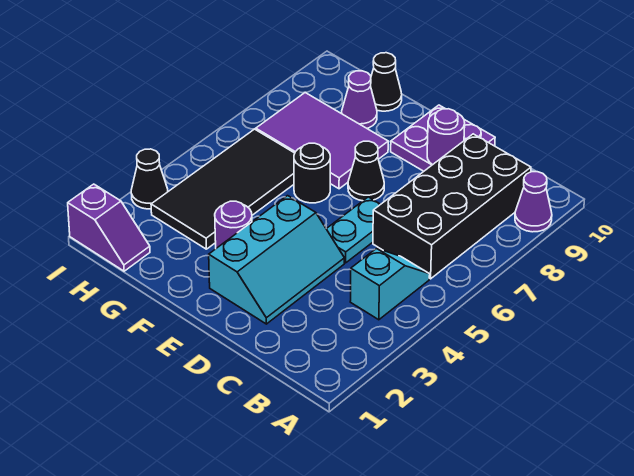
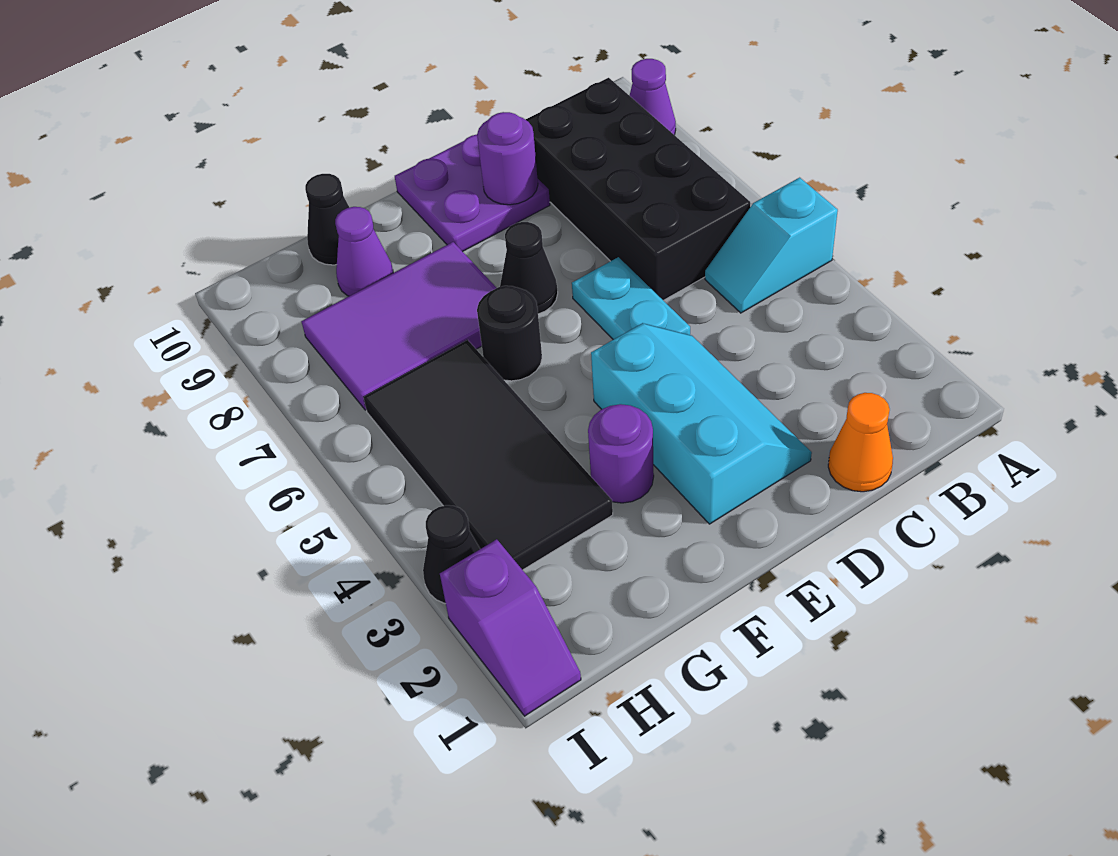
cyan 1x2 slope [350,248,430,320] -> cyan 1x2 slope turned to [705,178,838,313]
none -> orange 1x1 cone [828,393,893,492]
purple 1x2 slope [68,184,150,271] -> purple 1x2 slope turned to [440,539,581,716]

